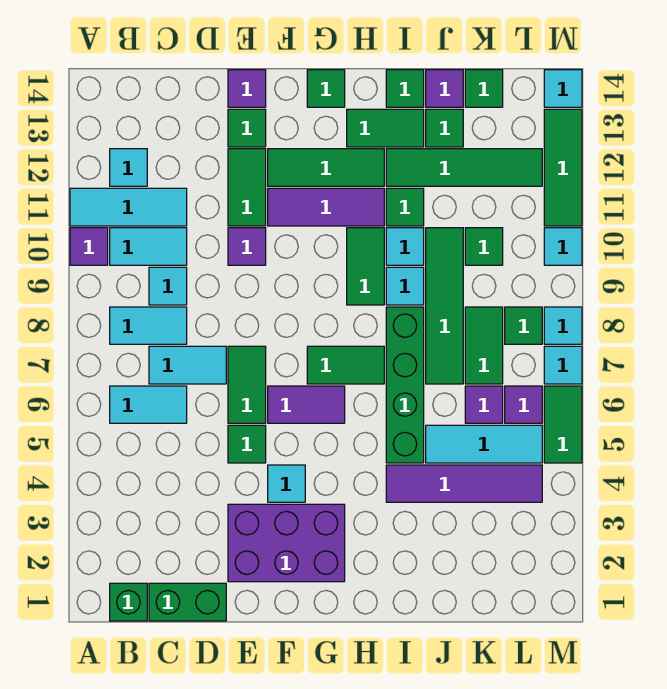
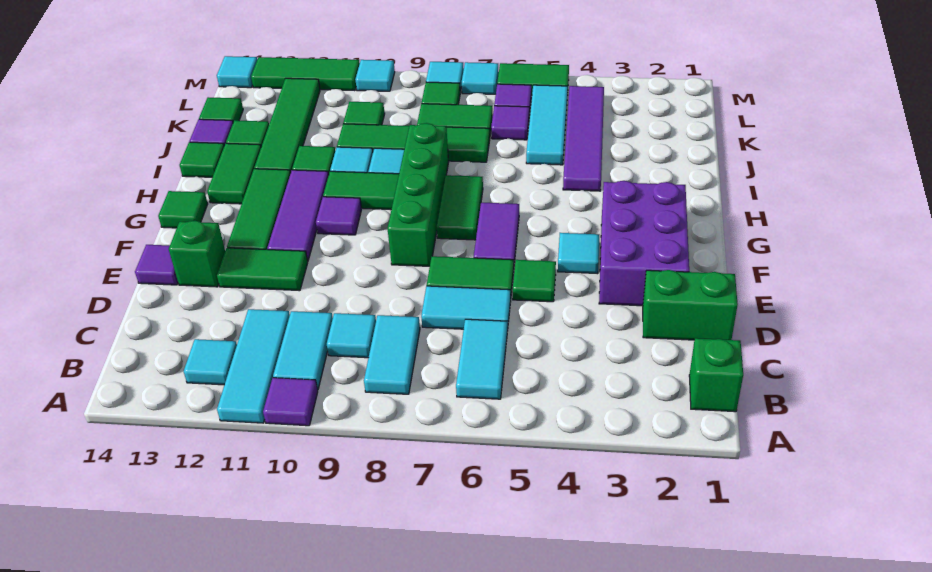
green 1x2 brick [149,583,226,621] -> green 1x2 brick turned to [643,270,738,340]
cyan 1x2 tile [149,346,226,384] -> cyan 1x2 tile turned to [421,286,511,331]
purple 1x1 tile [228,228,266,265] -> purple 1x1 tile moved to [316,197,362,235]
green 1x1 tile [228,109,266,147] -> green 1x1 brick [169,221,225,287]
green 1x4 brick [386,307,424,463] -> green 1x4 brick turned to [387,123,449,266]

